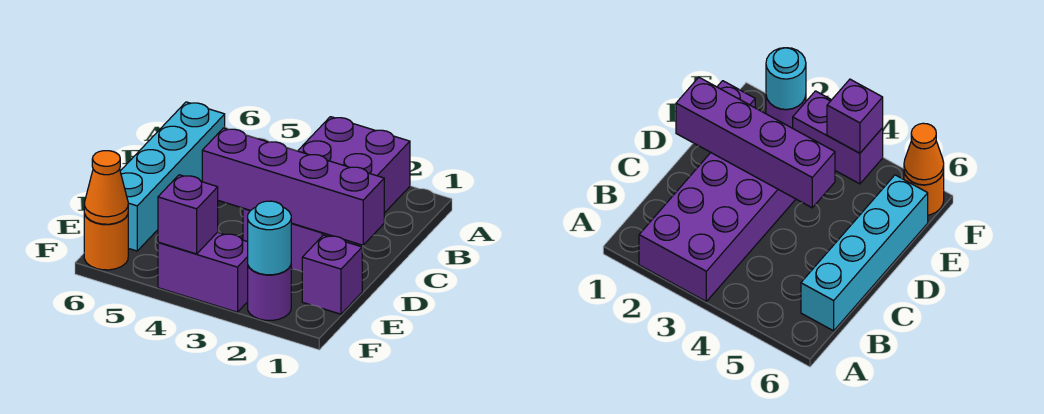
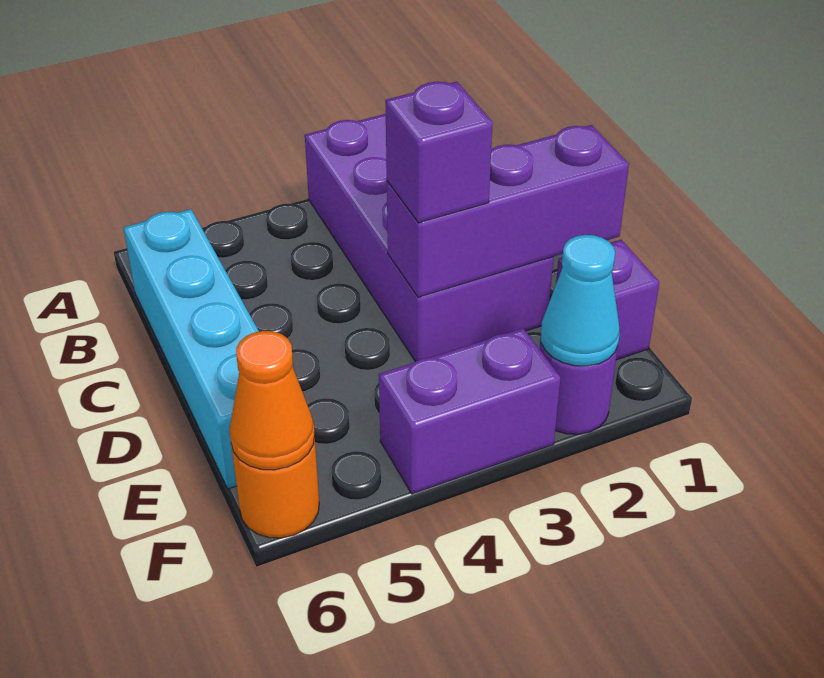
purple 1x4 brick [202,128,384,245] -> purple 1x3 brick [387,125,629,297]
cyan 1x1 round brick [248,201,292,275] -> cyan 1x1 cone [541,235,620,366]
purple 1x1 brick [158,175,218,254] -> purple 1x1 brick moved to [385,82,493,223]

